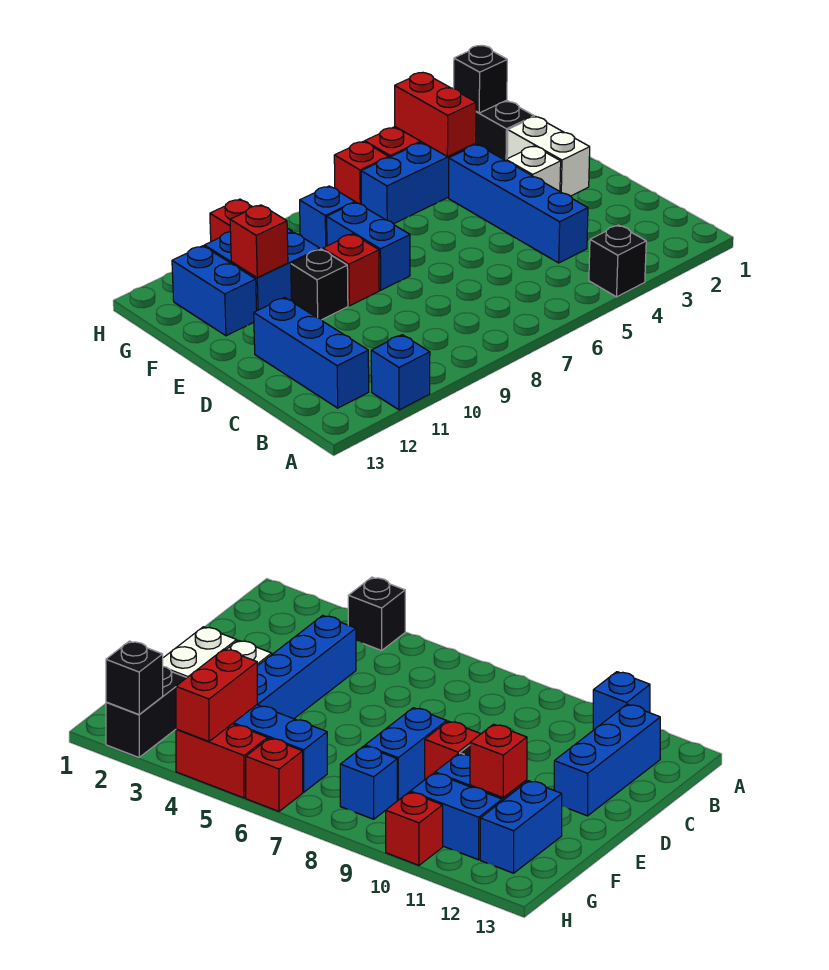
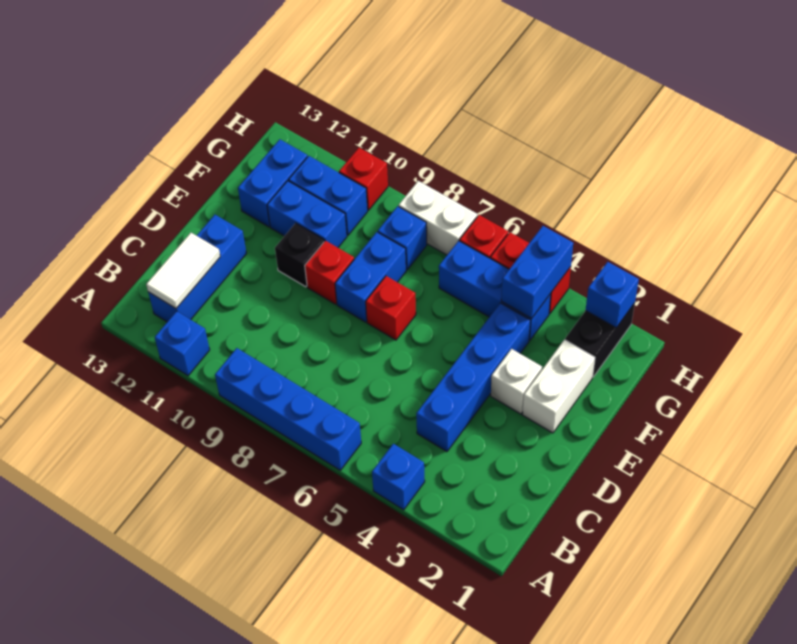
black 1x1 brick [589,225,646,297] -> blue 1x1 brick [372,444,425,510]
none -> blue 1x4 brick [215,348,361,470]
none -> white 1x2 tile [146,233,220,308]
red 1x1 brick [230,205,288,278] -> red 1x1 brick moved to [366,276,416,340]
red 1x2 brick [395,73,476,157] -> blue 1x2 brick [501,226,573,319]
black 1x1 brick [454,45,507,113] -> blue 1x1 brick [586,262,639,328]
none -> white 1x2 brick [399,181,477,255]

